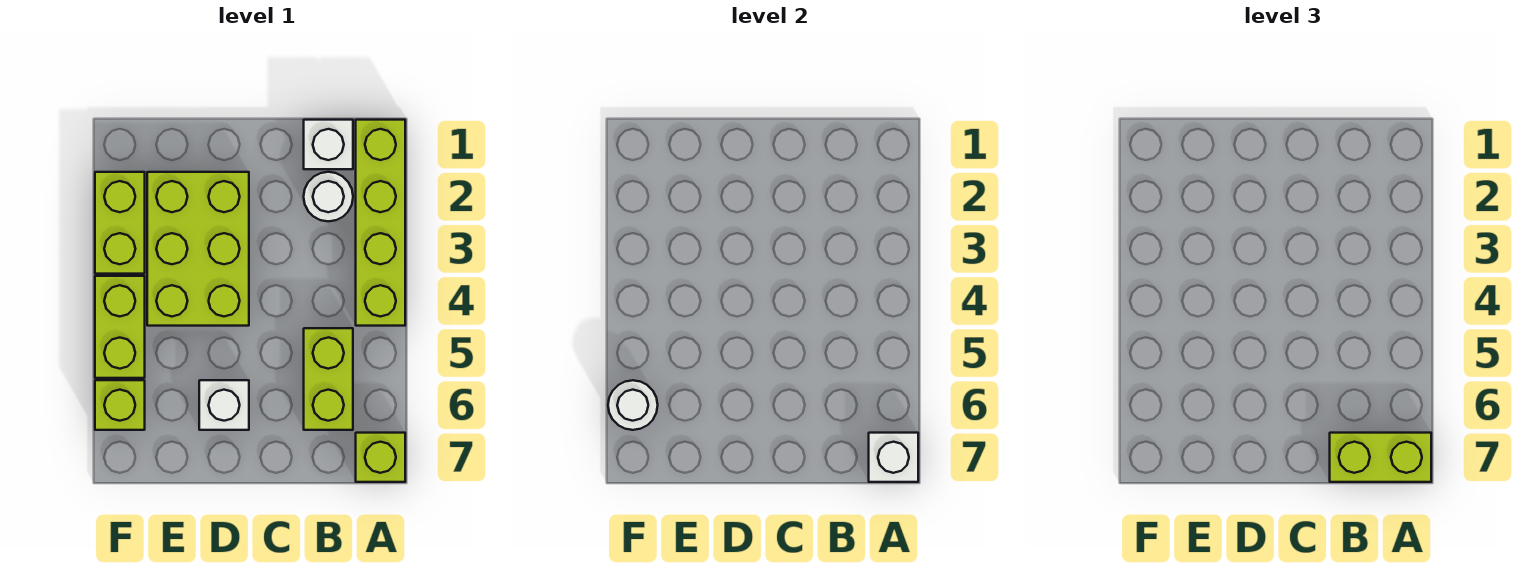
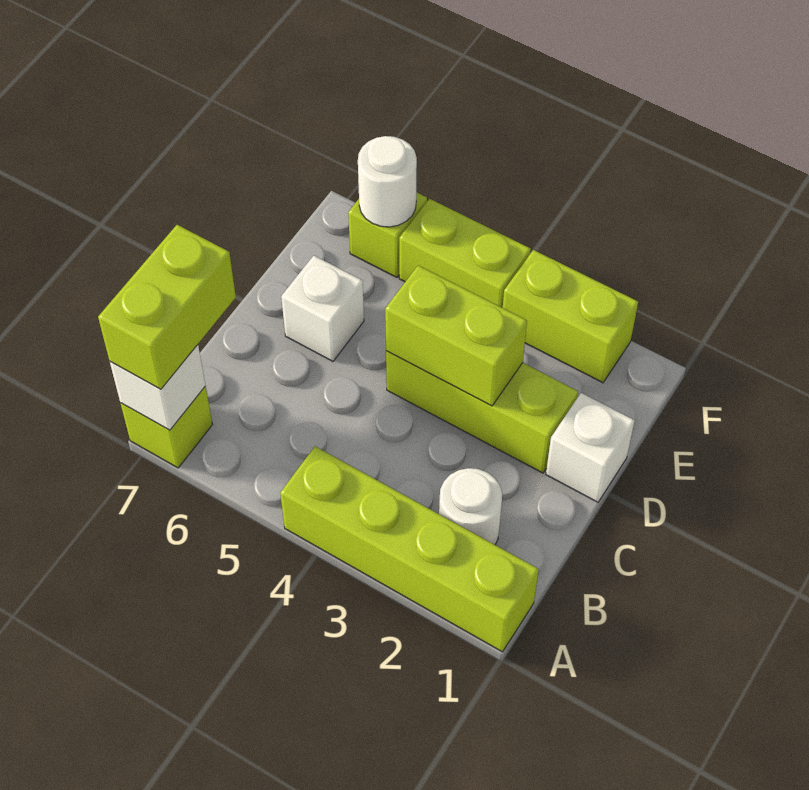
white 1x1 brick [304,120,353,169] -> white 1x1 brick moved to [546,393,635,502]
lime 1x2 brick [304,328,353,430] -> lime 1x2 brick moved to [385,265,527,406]
lime 2x3 brick [147,172,249,326] -> lime 1x3 brick [386,351,578,473]

